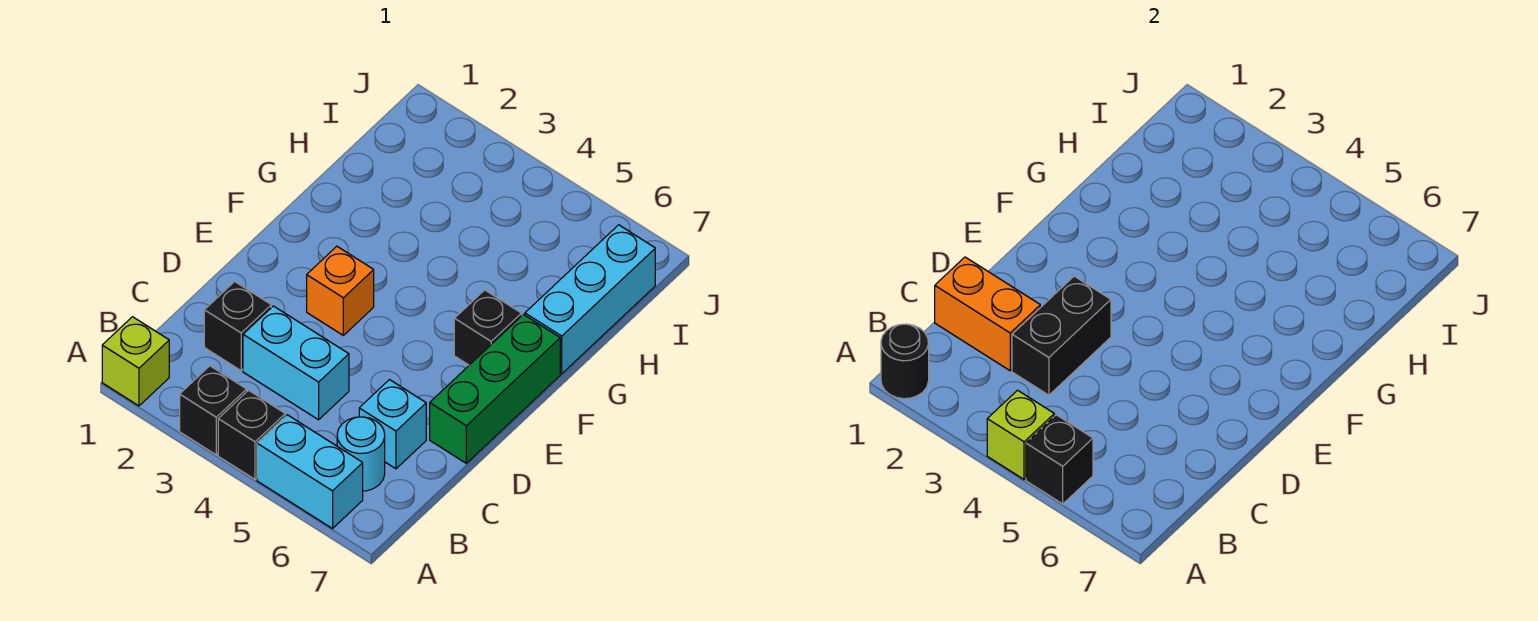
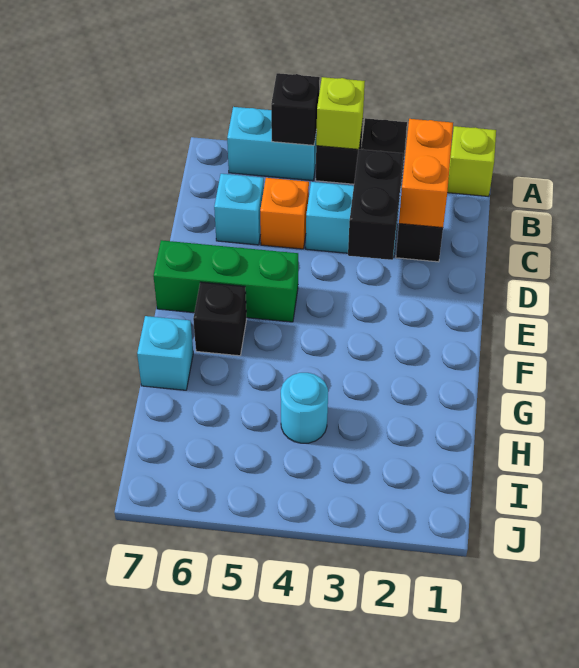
black 1x1 round brick [881,324,929,399] -> none
cyan 1x1 round brick [337,417,385,491] -> cyan 1x1 round brick moved to [281,373,328,443]
orange 1x2 brick [935,257,1040,371] -> orange 1x2 brick turned to [399,119,453,228]
green 1x3 brick [430,315,560,463] -> green 1x3 brick turned to [153,240,298,322]
orange 1x1 brick [307,246,374,335] -> orange 1x1 brick moved to [260,178,309,249]
cyan 1x3 brick [525,225,655,374] -> cyan 1x1 brick [137,316,193,390]

